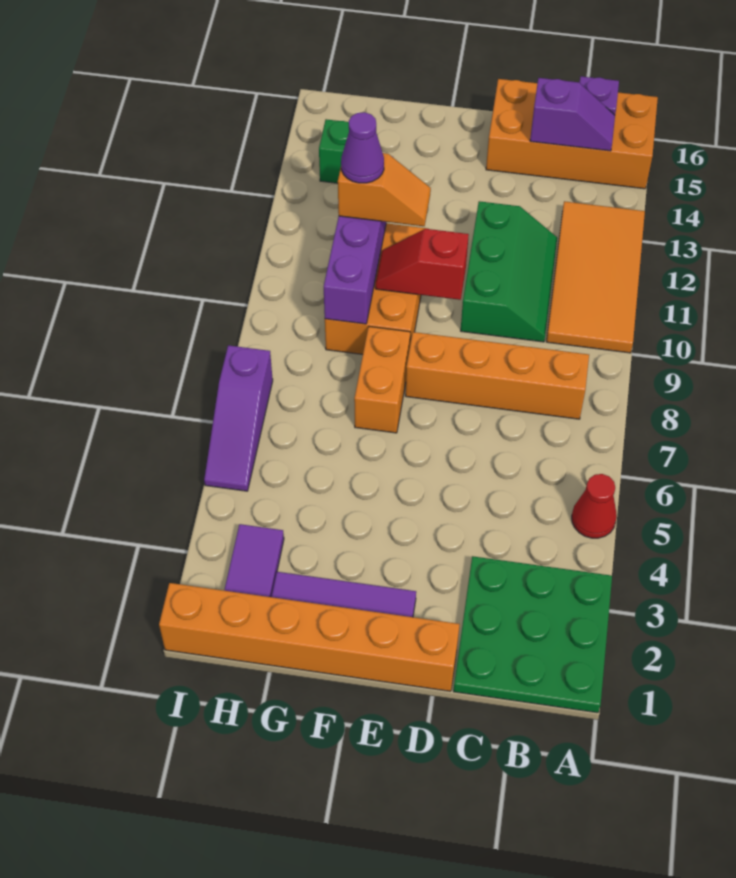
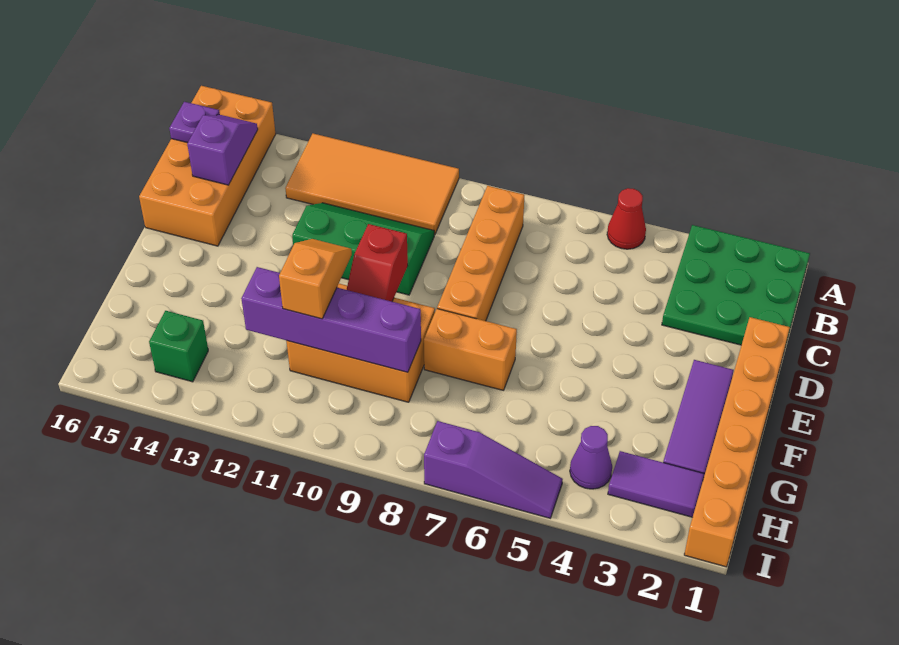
purple 1x1 cone [341,112,384,183] -> purple 1x1 cone moved to [570,426,612,489]

